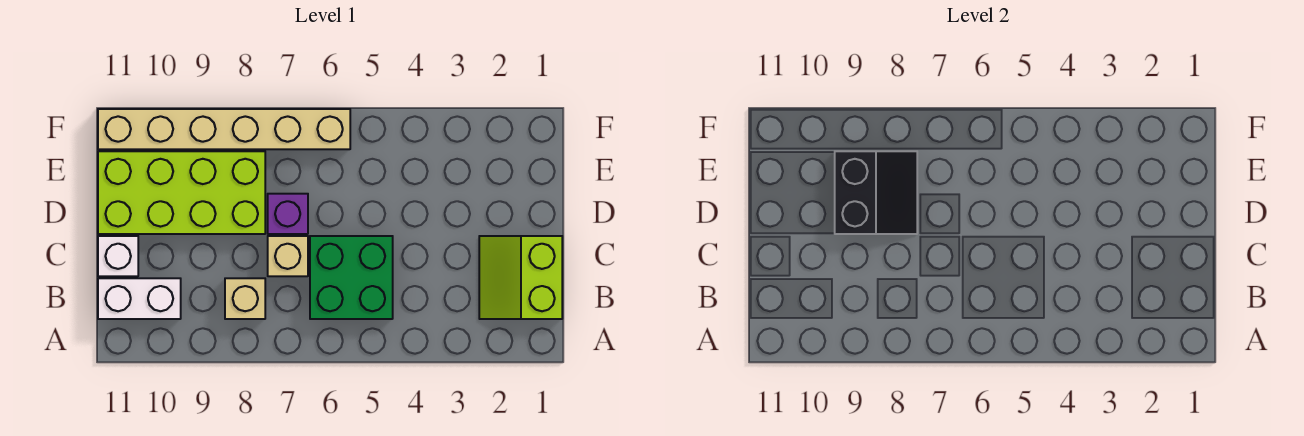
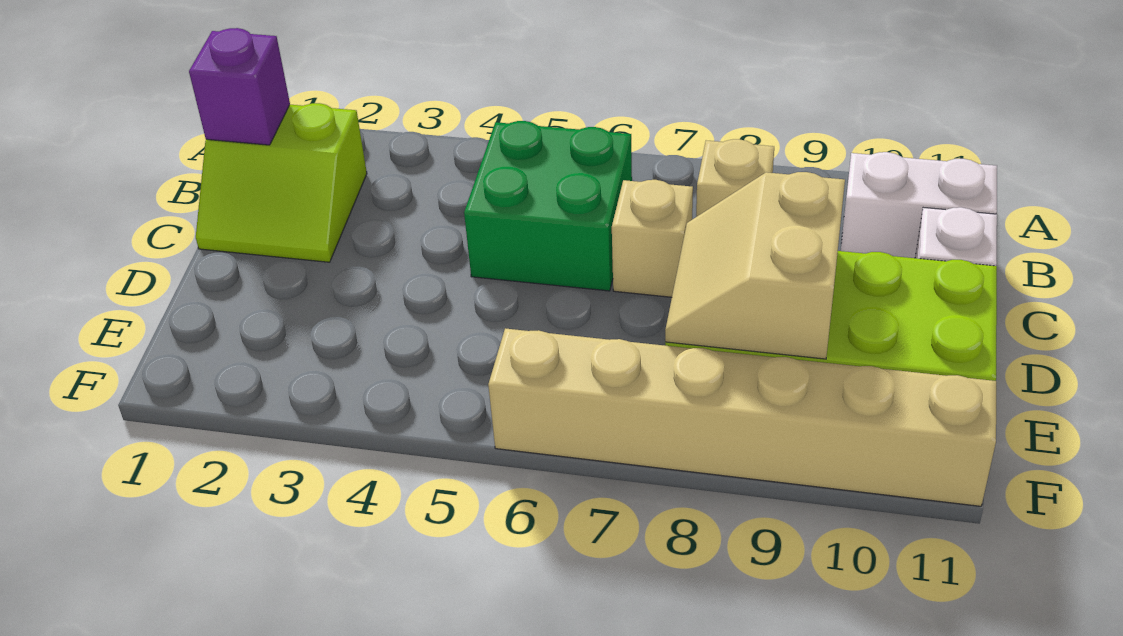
lime 2x2 slope [479,236,562,319] -> lime 2x2 slope turned to [196,103,367,262]
purple 1x1 brick [268,194,308,234] -> purple 1x1 brick moved to [189,28,290,145]
black 2x2 slope [835,151,917,234] -> tan 2x2 slope [665,172,845,359]

